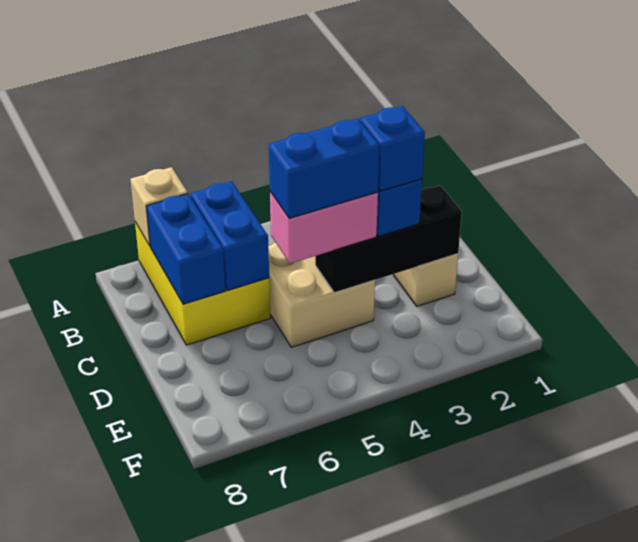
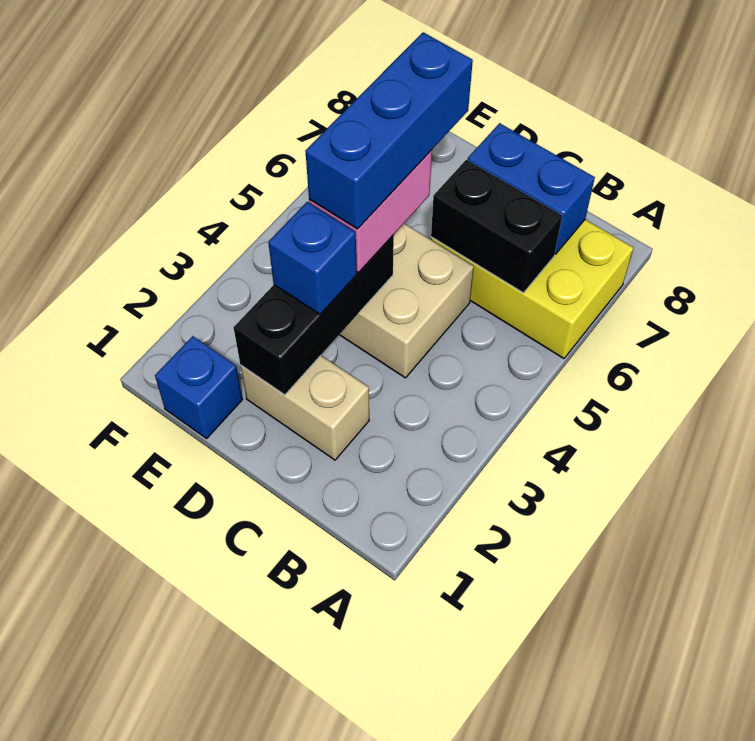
tan 1x1 brick [130,167,188,246] -> none
blue 1x2 brick [191,181,269,290] -> black 1x2 brick [431,160,562,293]
blue 1x1 brick [360,106,425,191] -> blue 1x1 brick moved to [155,336,243,438]
blue 1x2 brick [269,119,380,218] -> blue 1x3 brick [305,32,473,229]

